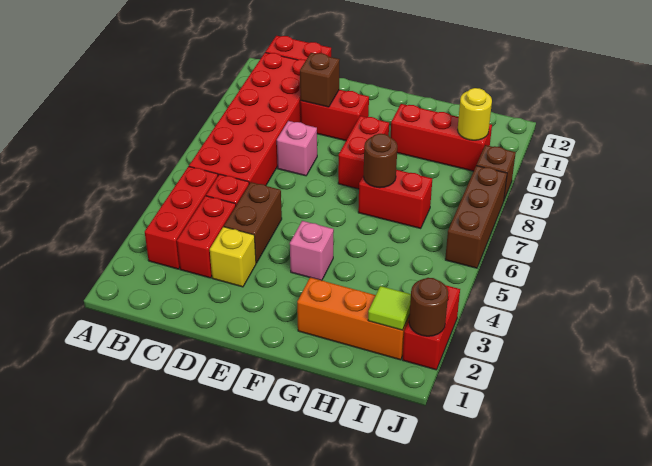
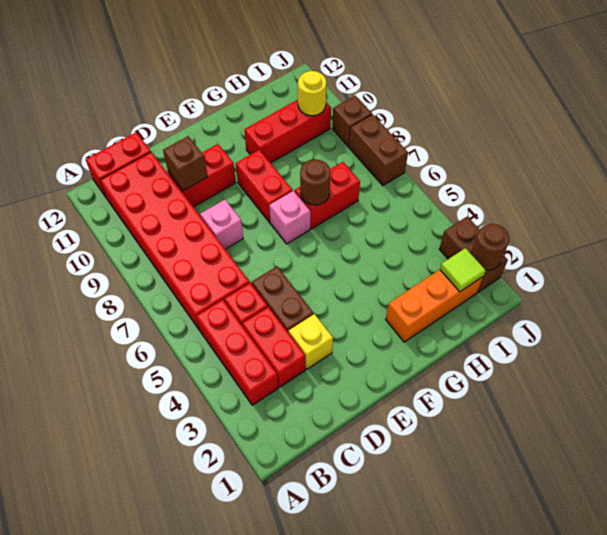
pink 1x1 brick [290,221,334,280] -> pink 1x1 brick moved to [269,191,310,244]
red 1x2 brick [403,285,460,370] -> brown 1x2 brick [439,216,508,292]
brown 1x3 brick [445,166,507,268] -> brown 1x2 brick [349,114,408,186]

